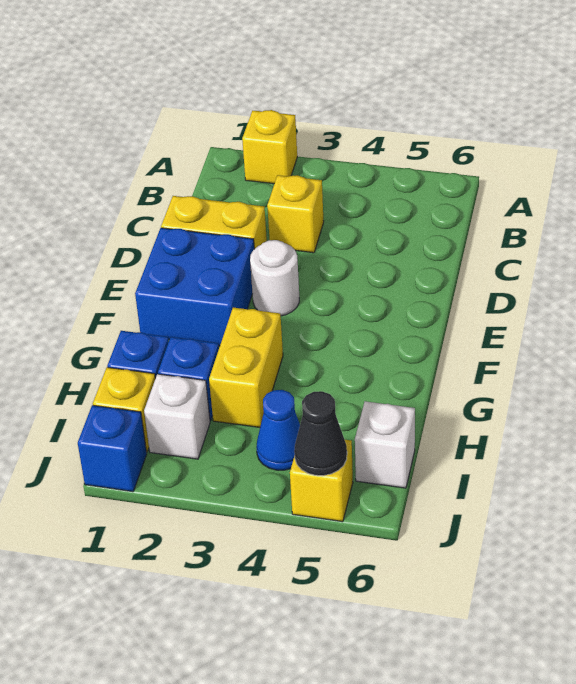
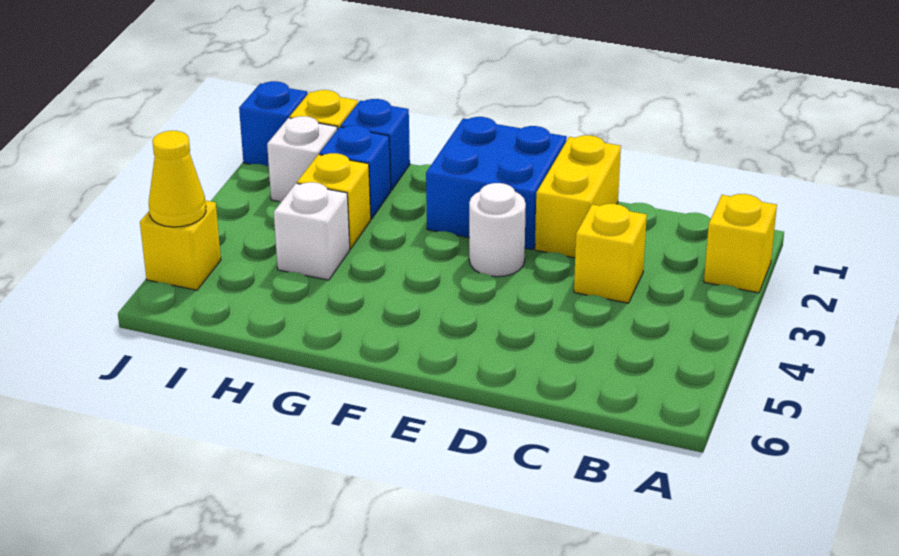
yellow 1x2 brick [209,308,283,427] -> yellow 1x1 brick [297,153,371,249]
blue 1x1 cone [256,390,300,470] -> none
white 1x1 brick [355,401,415,488] -> white 1x1 brick moved to [274,182,350,280]
black 1x1 cone [294,391,347,476] -> yellow 1x1 cone [149,131,206,227]

